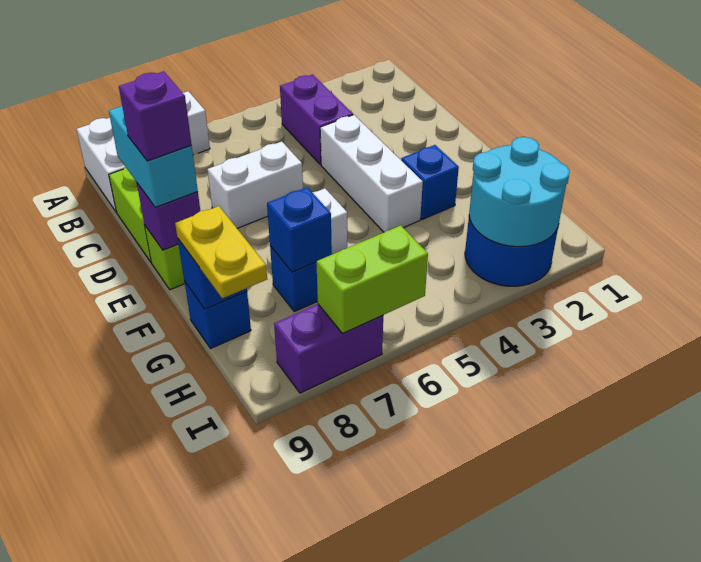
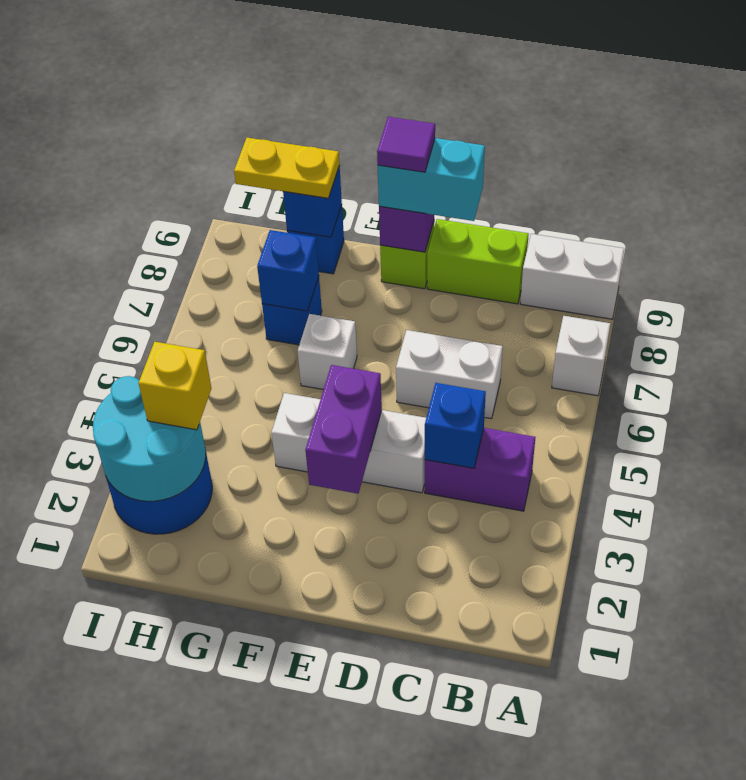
white 1x2 brick [207,142,303,228] -> white 1x2 brick turned to [396,330,503,419]
purple 1x1 brick [119,71,192,161] -> purple 1x1 tile [377,117,435,172]
blue 1x1 brick [401,145,459,220] -> blue 1x1 brick moved to [425,383,486,468]
none -> yellow 1x1 brick [139,342,211,430]
lime 1x2 brick [316,225,428,334] -> none
purple 1x2 brick [274,304,383,393] -> purple 1x2 brick moved to [305,365,382,494]

